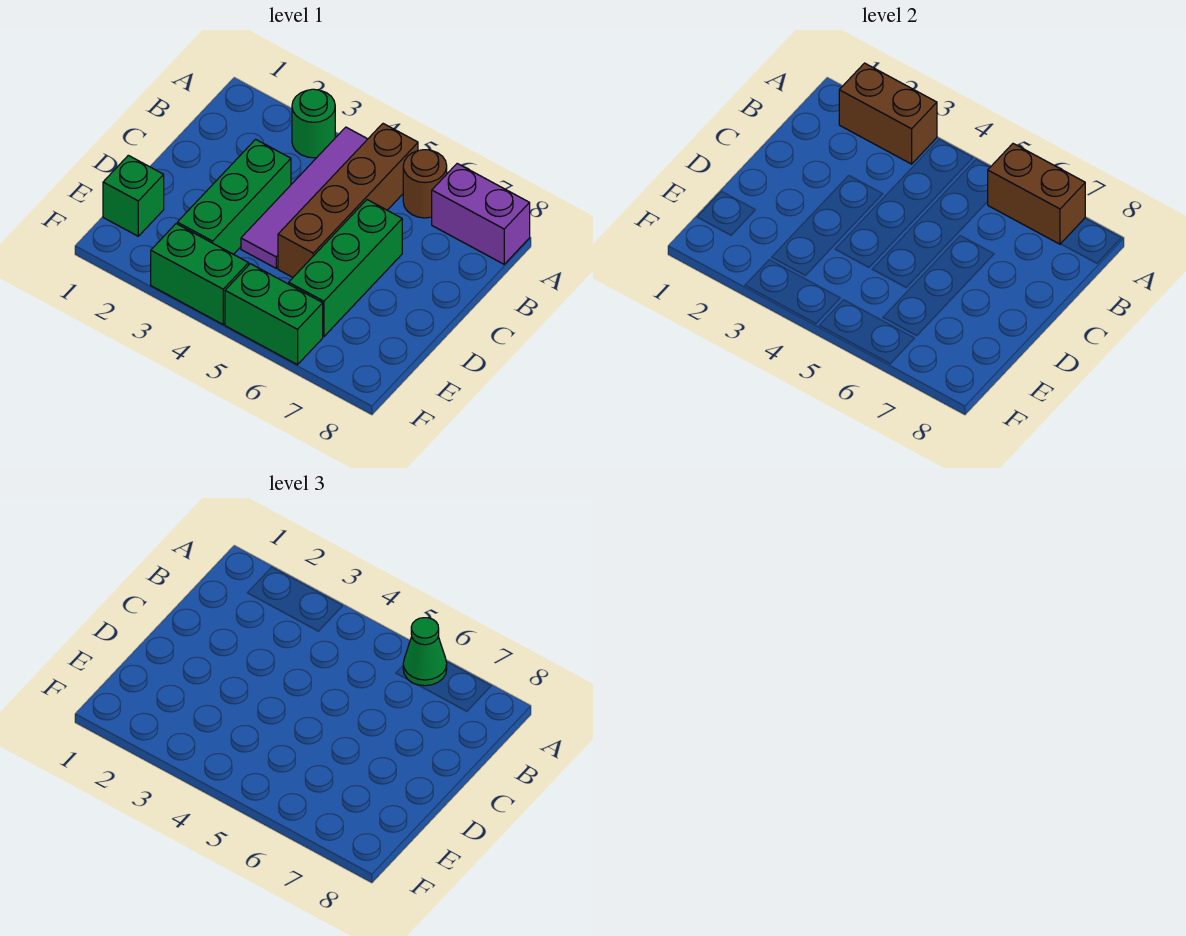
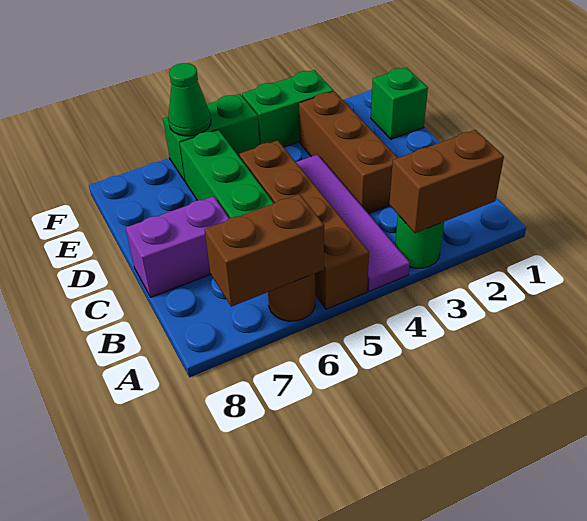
green 1x1 cone [403,618,447,686] -> green 1x1 cone moved to [168,63,211,136]
purple 1x2 brick [432,164,530,264] -> purple 1x2 brick moved to [126,196,229,297]
green 1x3 brick [177,139,291,255] -> brown 1x3 brick [299,91,397,214]

